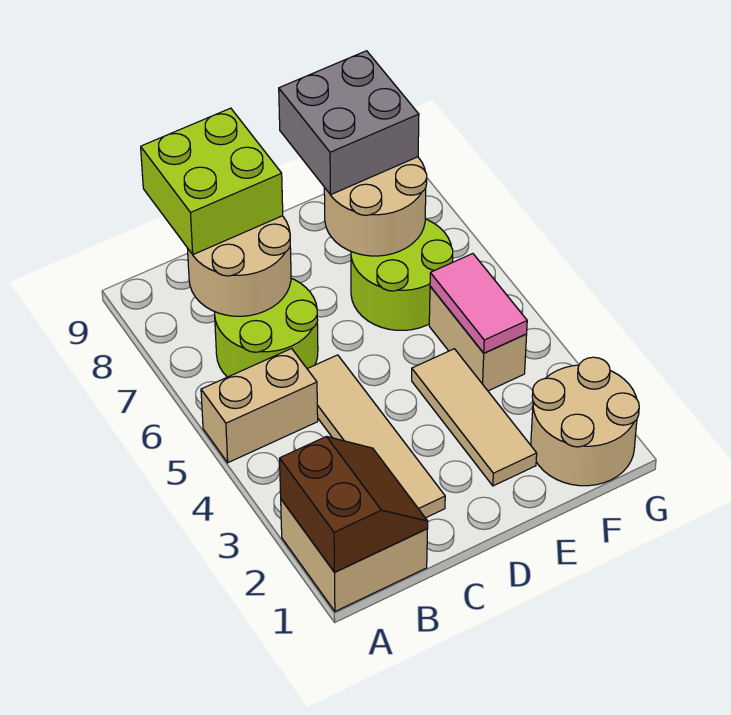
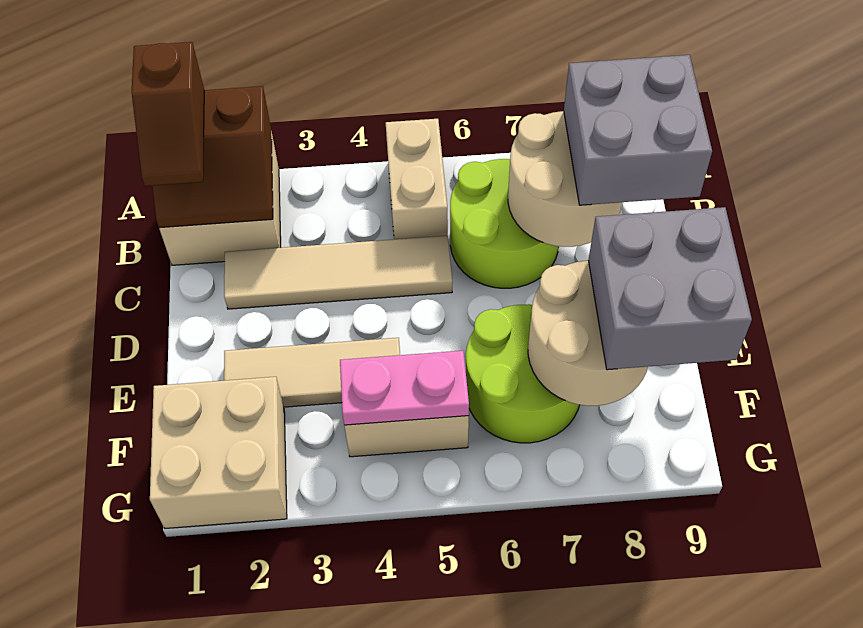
none -> brown 1x2 slope [132,42,204,186]
lime 2x2 brick [141,108,283,255] -> grey 2x2 brick [564,55,712,205]
tan 2x2 round brick [531,357,639,486] -> tan 2x2 brick [150,377,287,529]
pink 1x2 tile [430,254,527,353] -> pink 1x2 plate [340,351,469,425]

